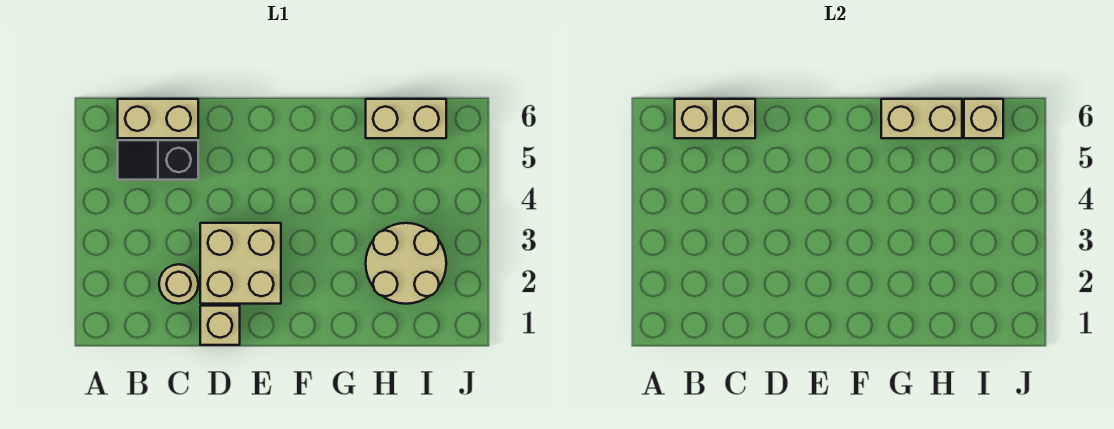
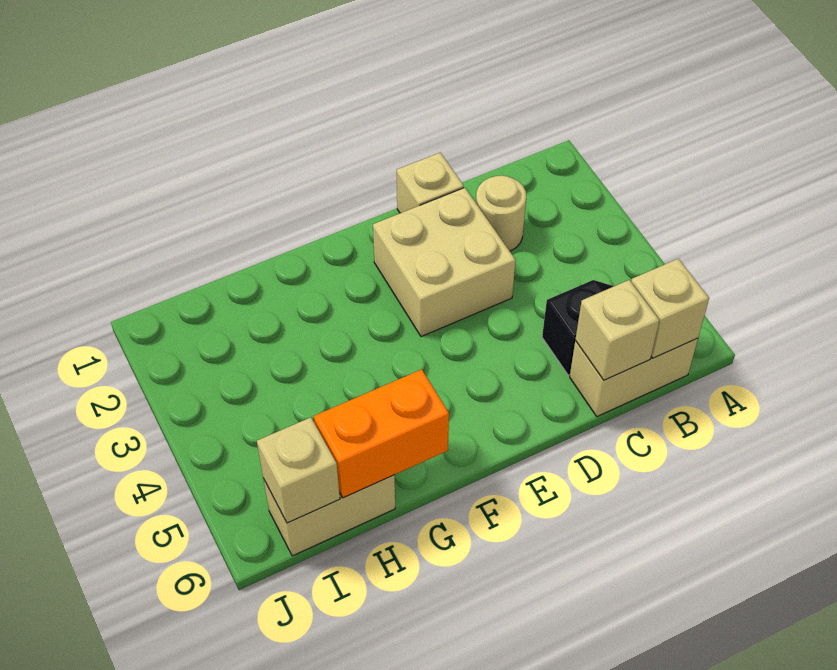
tan 1x2 brick [881,99,962,138] -> orange 1x2 brick [314,369,449,498]
tan 2x2 round brick [366,223,446,304] -> none

